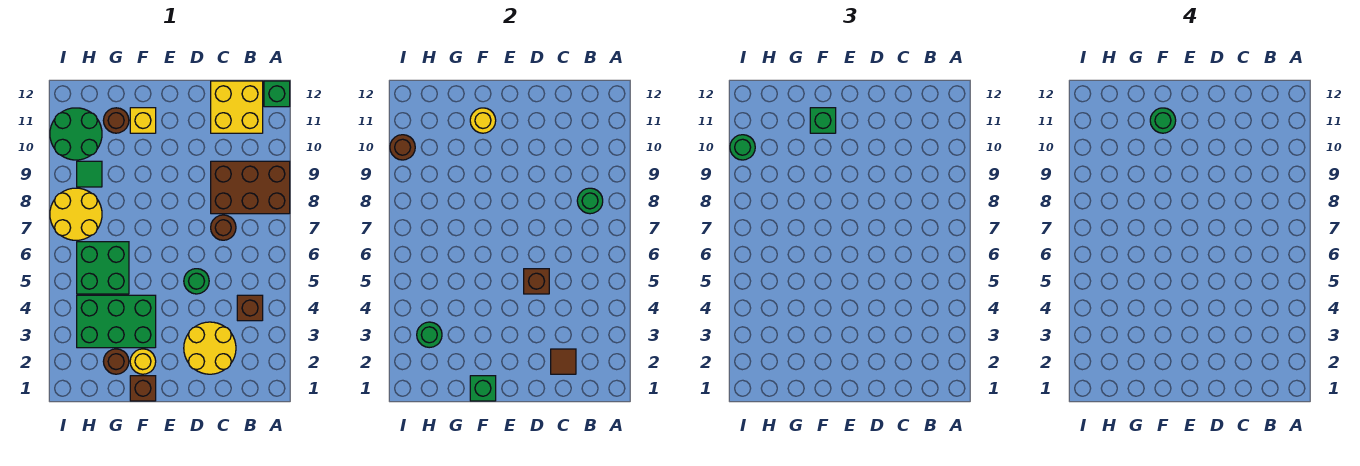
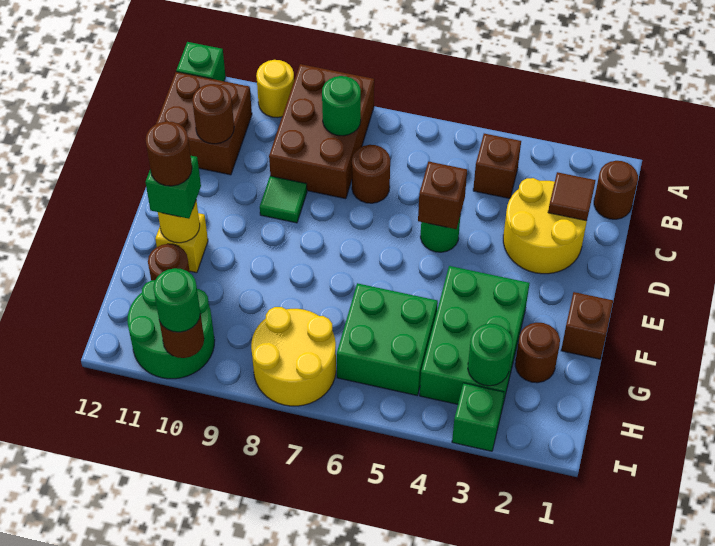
none -> brown 1x1 round brick [594,161,638,219]
yellow 2x2 brick [211,81,263,133] -> brown 2x2 brick [156,72,252,175]
none -> brown 1x1 round brick [192,84,234,144]
green 1x1 brick [470,376,496,401] -> green 1x1 brick moved to [452,383,504,451]
yellow 1x1 round brick [130,349,156,374] -> yellow 1x1 round brick moved to [256,60,294,118]
green 1x1 round brick [1150,108,1176,133] -> brown 1x1 round brick [146,121,192,186]
green 1x1 tile [77,161,102,187] -> green 1x1 tile moved to [260,176,307,223]

